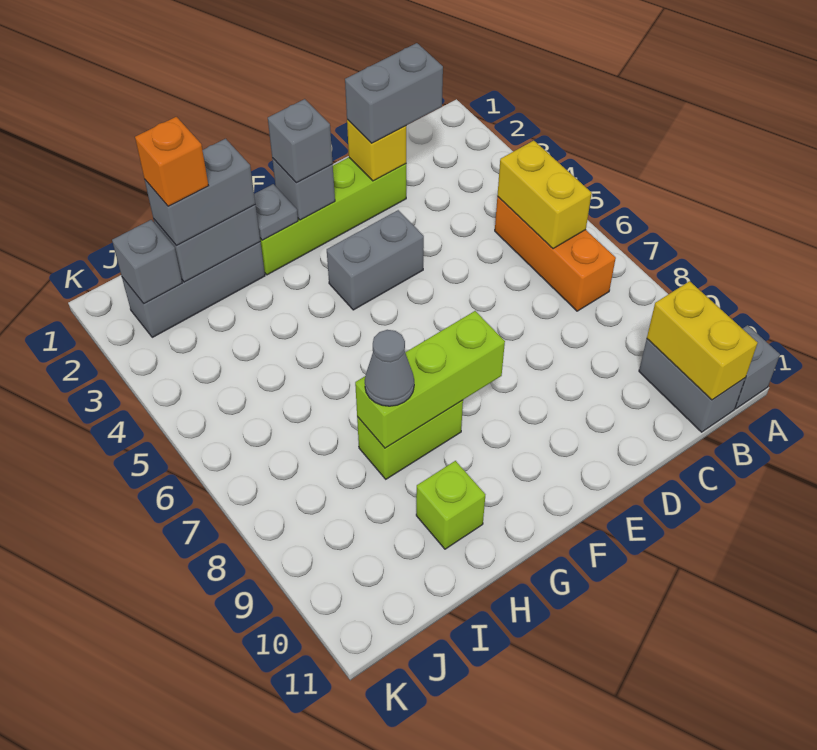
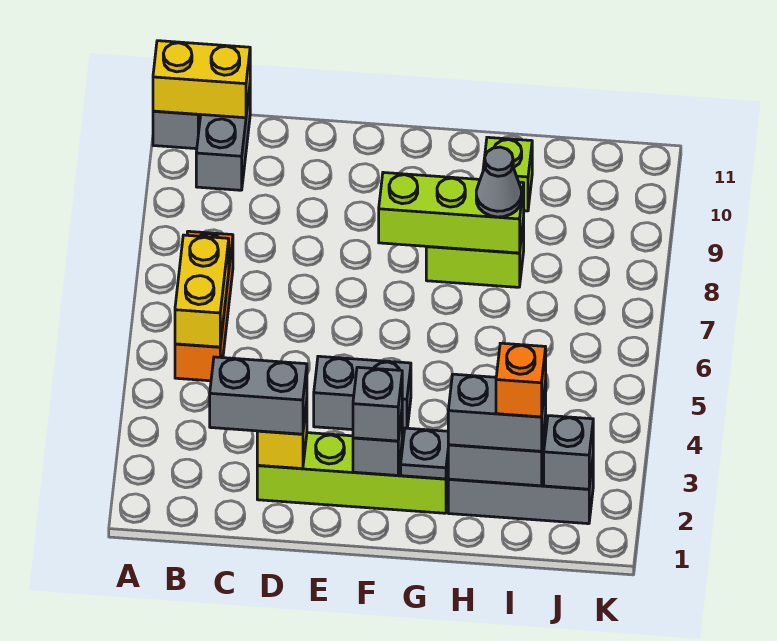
yellow 1x2 brick [647,281,758,400] -> yellow 1x2 brick turned to [153,41,250,118]

